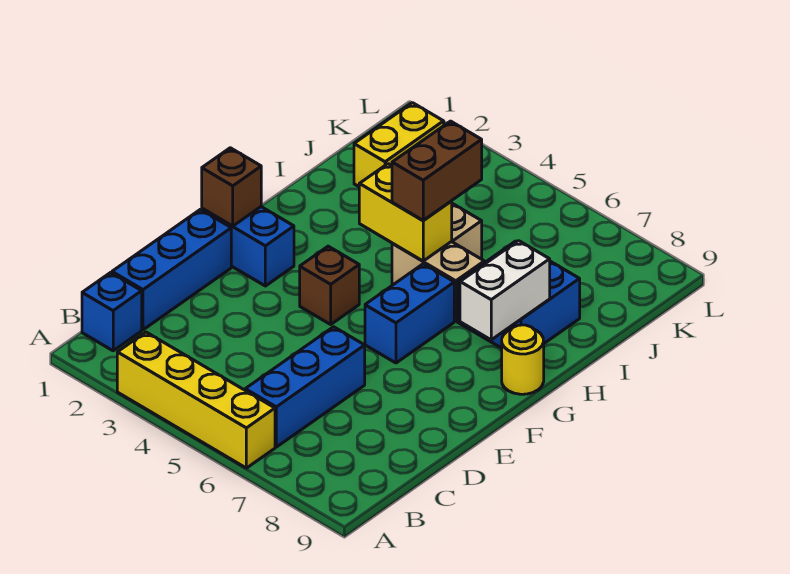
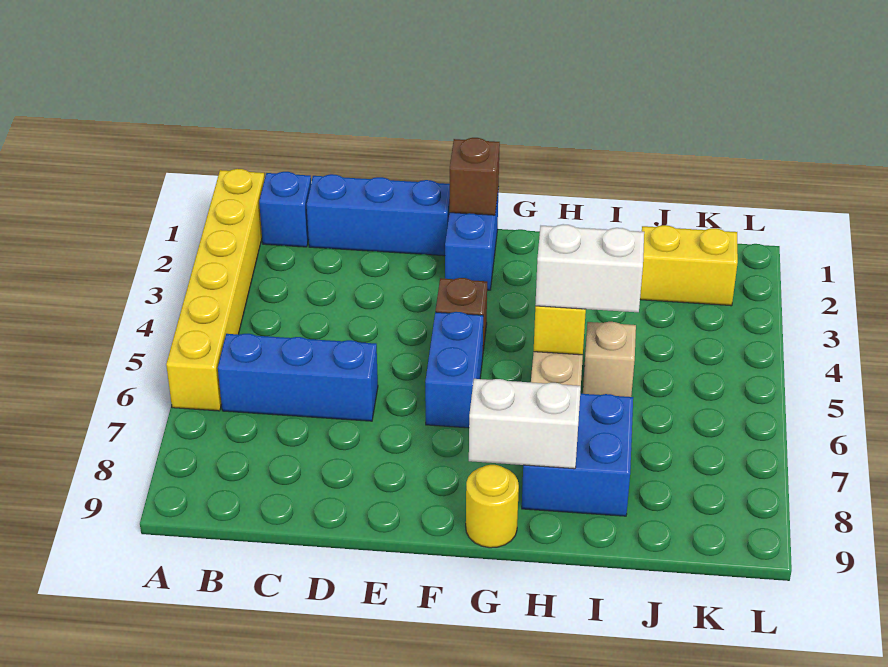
yellow 1x4 brick [117,332,275,468] -> yellow 1x6 brick [166,169,265,411]
blue 1x2 brick [365,264,454,363] -> blue 1x2 brick turned to [425,312,483,428]
brown 1x2 brick [392,121,482,220] -> white 1x2 brick [535,224,644,312]

